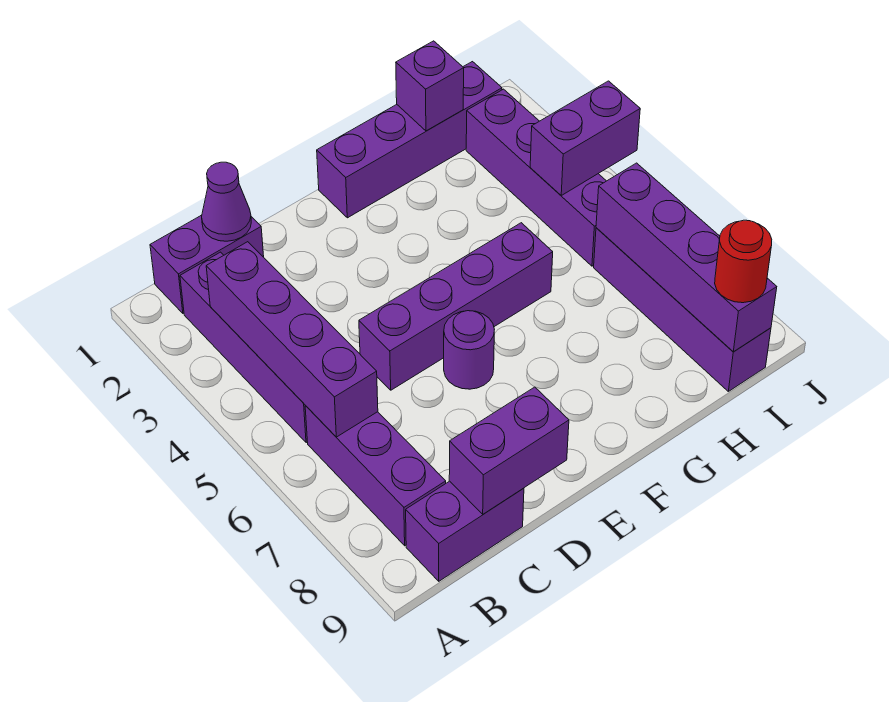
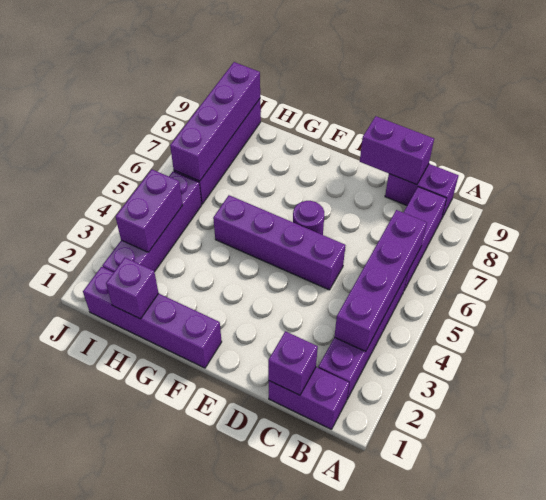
purple 1x1 cone [202,162,251,241] -> purple 1x1 brick [268,331,318,395]
purple 1x2 brick [530,81,640,195] -> purple 1x2 brick turned to [116,169,182,252]
red 1x1 round brick [715,220,772,303] -> none

